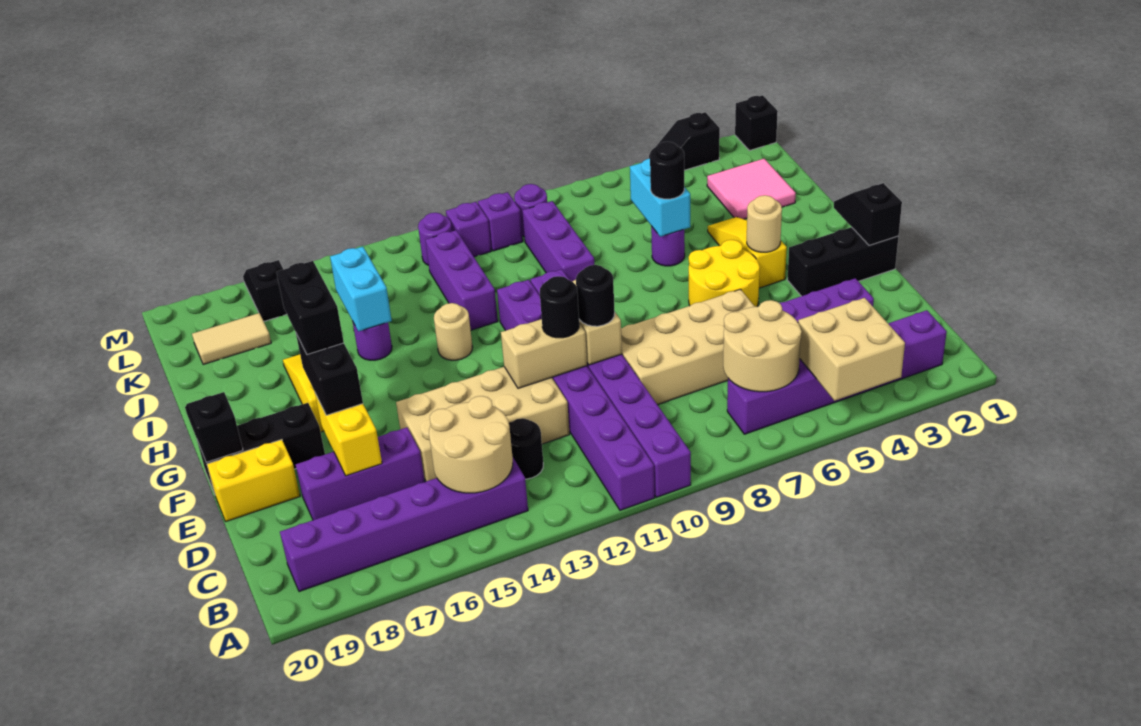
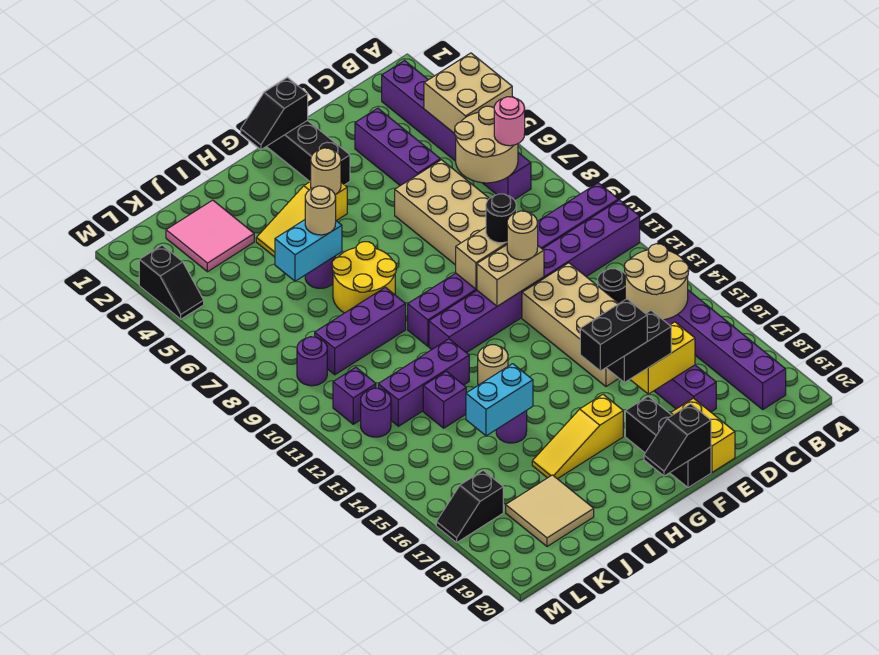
none -> pink 1x1 round brick [494,97,525,146]
tan 1x2 brick [501,319,587,388] -> tan 1x2 brick turned to [477,245,544,306]
black 1x1 round brick [540,276,579,338] -> tan 1x1 round brick [507,211,538,260]
yellow 2x2 round brick [689,240,760,307] -> yellow 2x2 round brick moved to [332,242,396,313]
black 1x1 round brick [650,142,685,199] -> tan 1x1 round brick [305,186,336,235]
tan 1x2 tile [192,313,271,365] -> tan 2x2 tile [506,475,594,546]
purple 1x1 brick [478,192,523,251] -> purple 1x1 brick moved to [423,371,466,428]
black 1x1 brick [735,95,778,150] -> none

